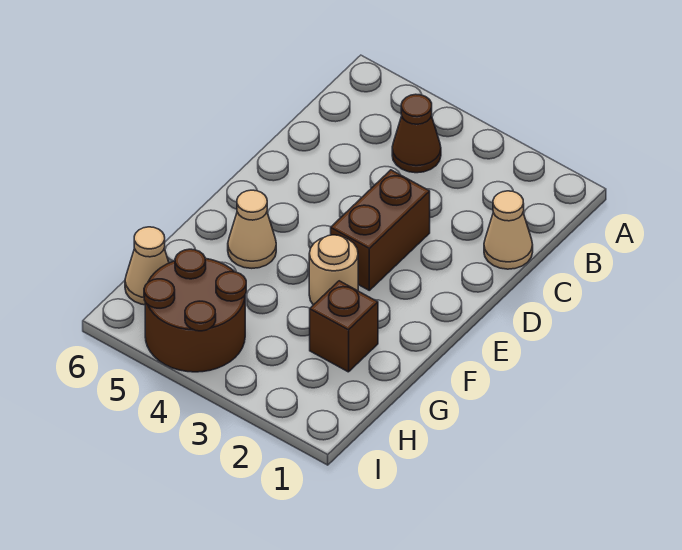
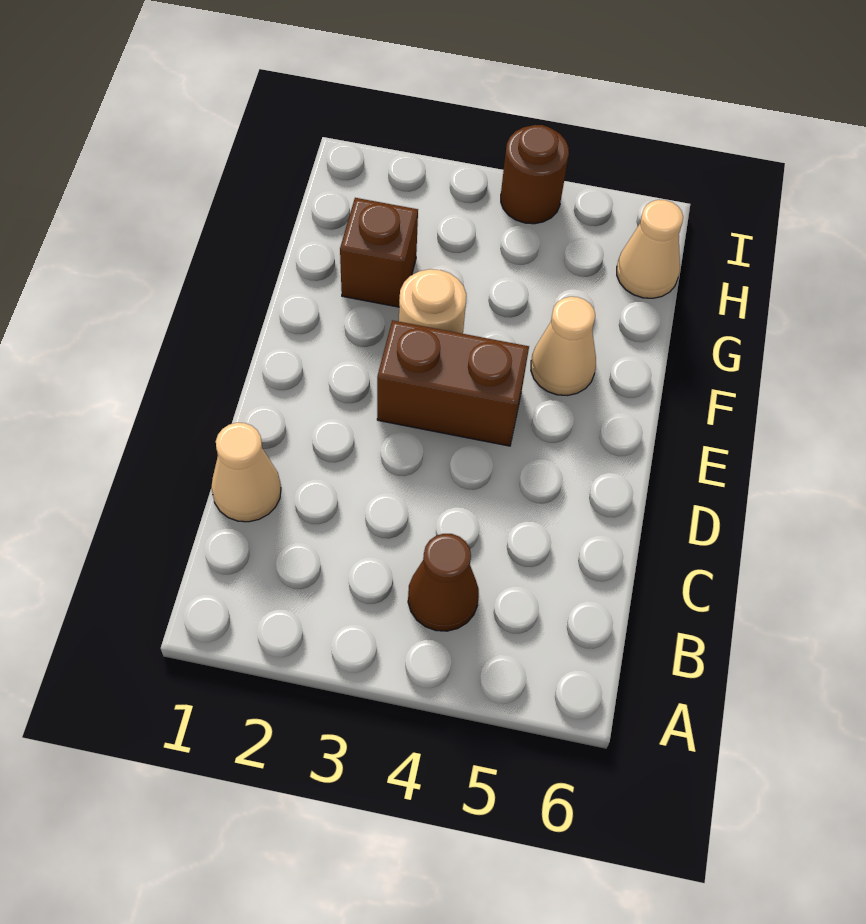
brown 1x2 brick [331,170,430,290] -> brown 1x2 brick turned to [377,320,529,446]
brown 2x2 round brick [144,249,246,372] -> brown 1x1 round brick [501,125,569,224]

